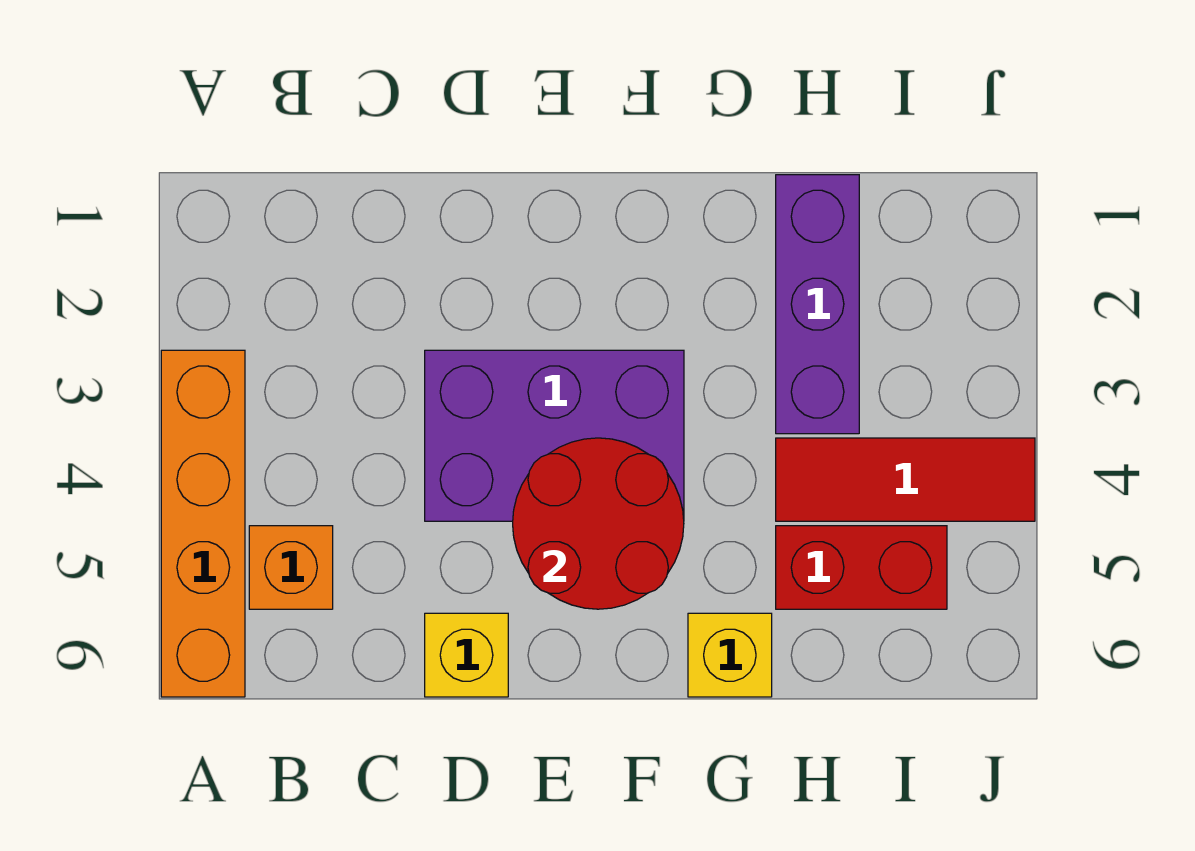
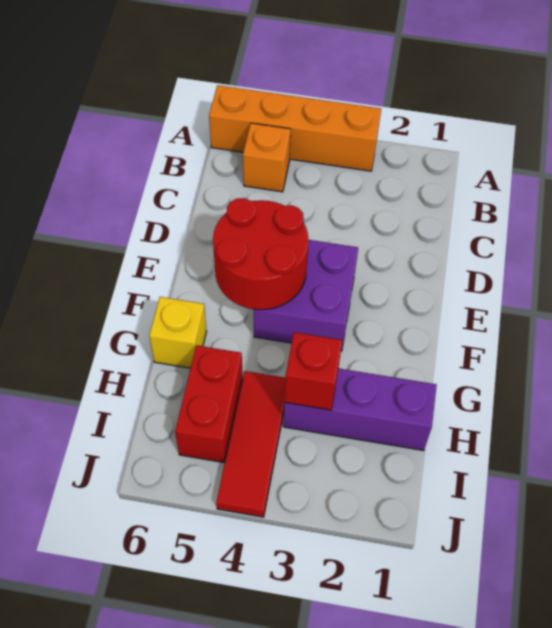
purple 2x3 brick [425,350,684,521] -> purple 2x2 brick [254,240,358,351]
yellow 1x1 brick [425,613,508,697] -> none
none -> red 1x1 brick [284,332,342,410]

